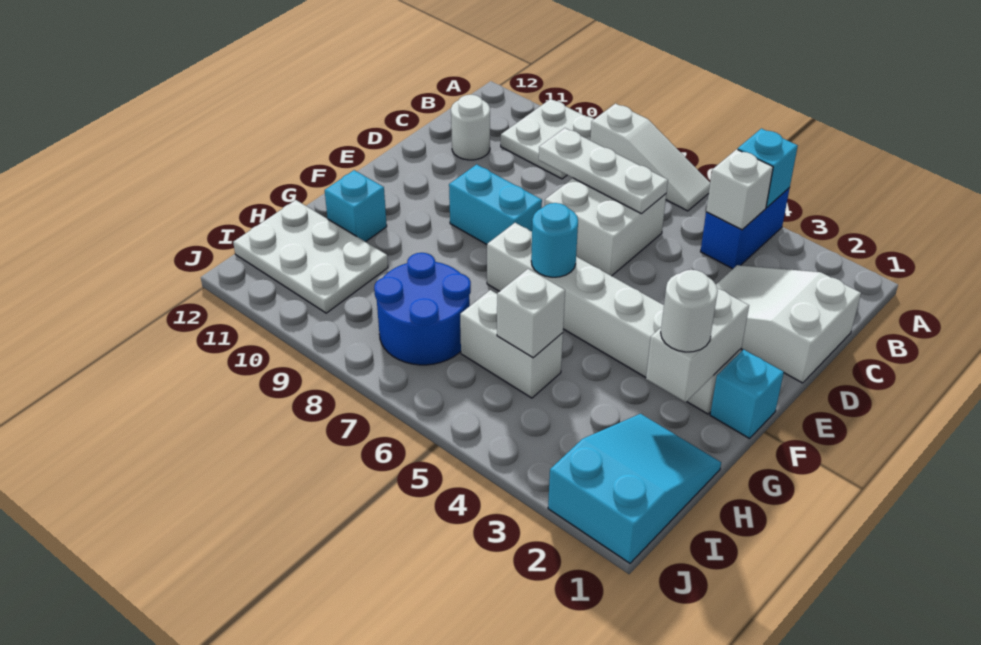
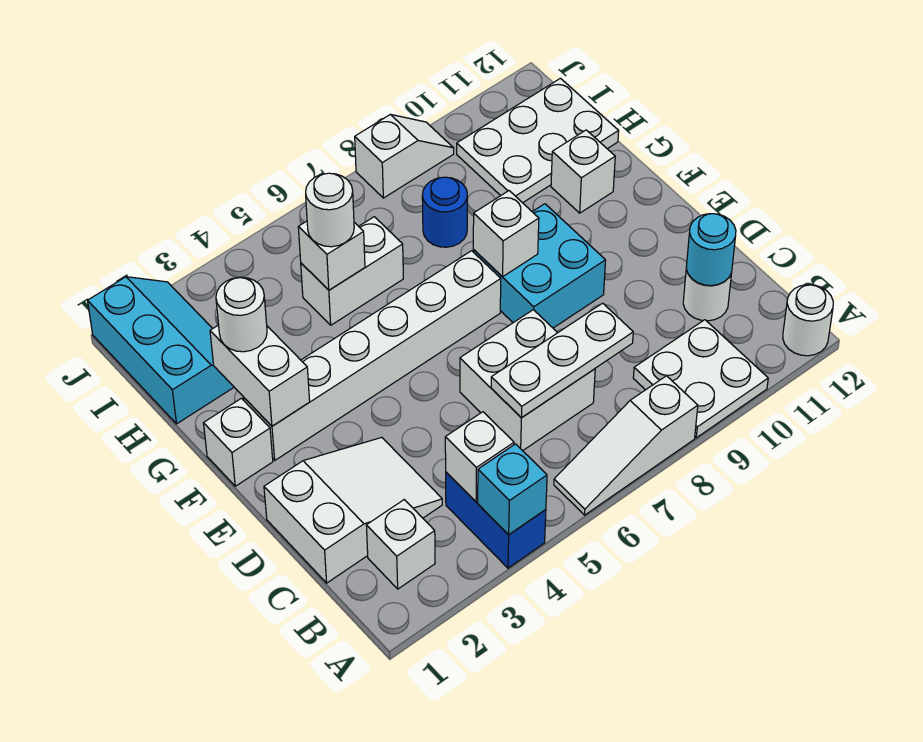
none -> white 1x1 round brick [783,285,833,356]
none -> white 1x1 brick [366,500,435,589]
cyan 1x2 brick [449,164,542,244] -> cyan 2x2 brick [473,204,606,328]
cyan 1x1 brick [710,350,784,439] -> white 1x1 brick [204,398,273,486]
cyan 1x1 round brick [531,203,578,277] -> cyan 1x1 round brick moved to [686,214,736,286]
none -> white 1x1 brick [473,191,539,277]
cyan 1x1 brick [325,170,387,242] -> white 1x1 brick [551,130,615,213]
cyan 2x3 slope [548,414,721,563] -> cyan 2x3 slope turned to [88,277,234,424]
none -> white 1x1 round brick [306,173,354,247]
blue 2x2 round brick [374,253,471,365] -> blue 1x1 round brick [422,177,467,247]
none -> white 1x2 slope [355,114,454,198]

